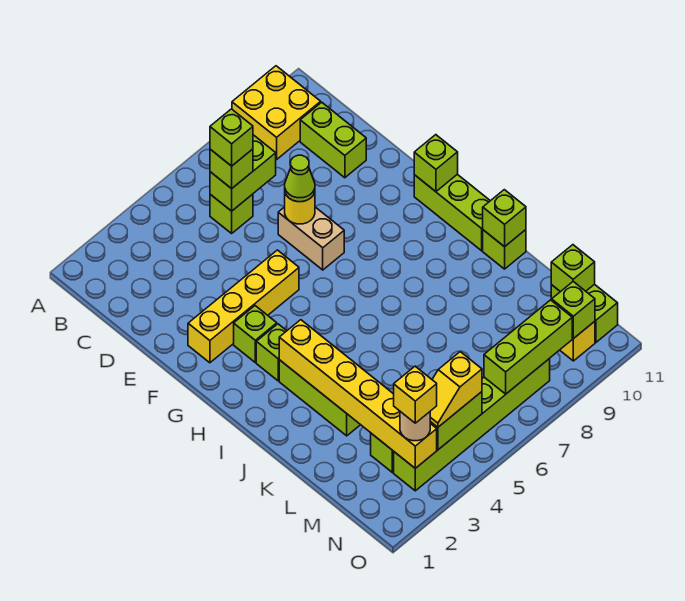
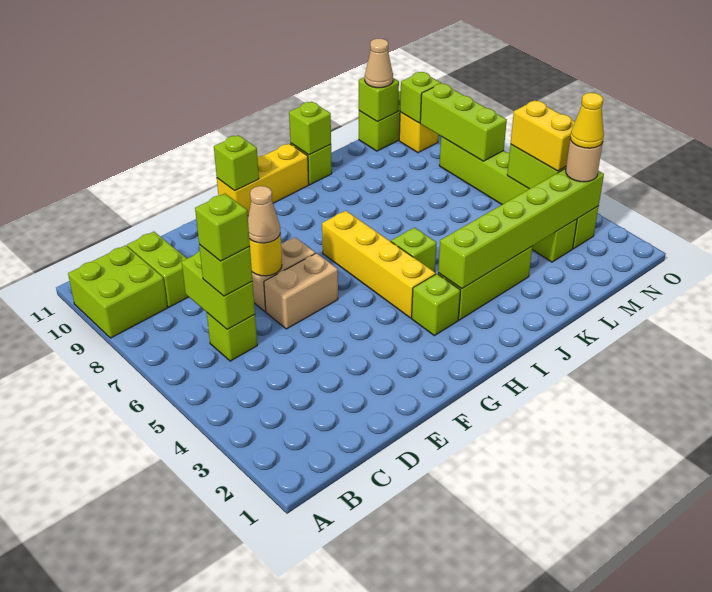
yellow 2x2 brick [232,66,321,160] -> lime 2x2 brick [68,245,167,338]
lime 1x2 brick [300,102,366,178] -> lime 1x2 brick turned to [127,232,188,307]
none -> tan 1x2 brick [264,253,338,329]
lime 1x1 cone [285,155,315,202] -> tan 1x1 cone [248,186,280,243]
yellow 1x4 brick [188,250,299,363] -> yellow 1x4 brick moved to [322,211,436,318]
lime 1x1 brick [234,306,277,362] -> lime 1x1 brick moved to [391,228,437,272]
lime 1x3 brick [414,174,490,251] -> yellow 1x3 brick [217,144,309,216]
yellow 1x6 brick [279,320,437,468] -> lime 1x6 brick [438,168,604,289]
none -> tan 1x1 cone [365,39,393,88]
yellow 1x1 brick [394,366,437,423] -> yellow 1x1 cone [570,93,604,148]
yellow 1x2 slope [430,352,482,427] -> yellow 1x2 brick [510,100,575,171]

